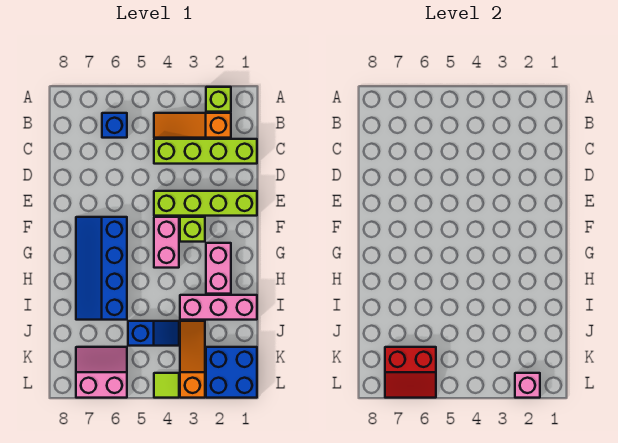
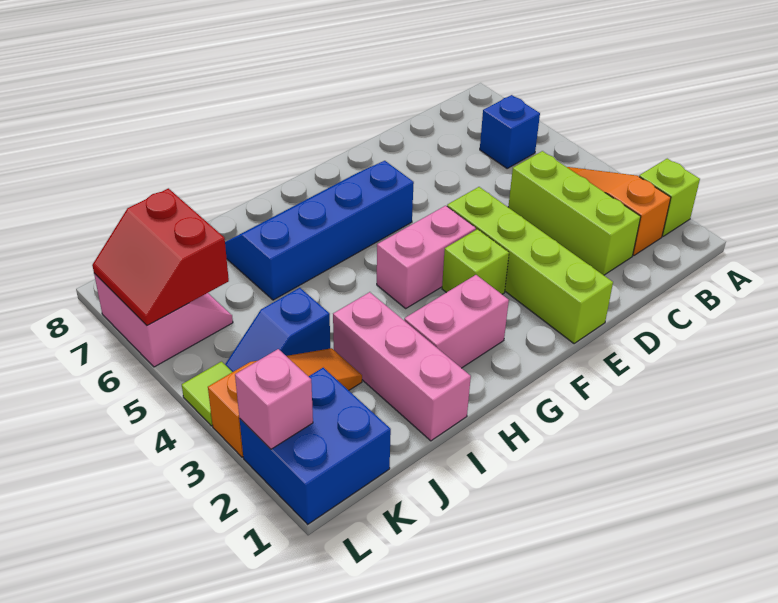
lime 1x4 brick [154,139,257,164] -> lime 1x3 brick [508,151,641,275]
blue 1x2 slope [128,321,179,346] -> blue 1x2 slope turned to [225,288,330,372]

